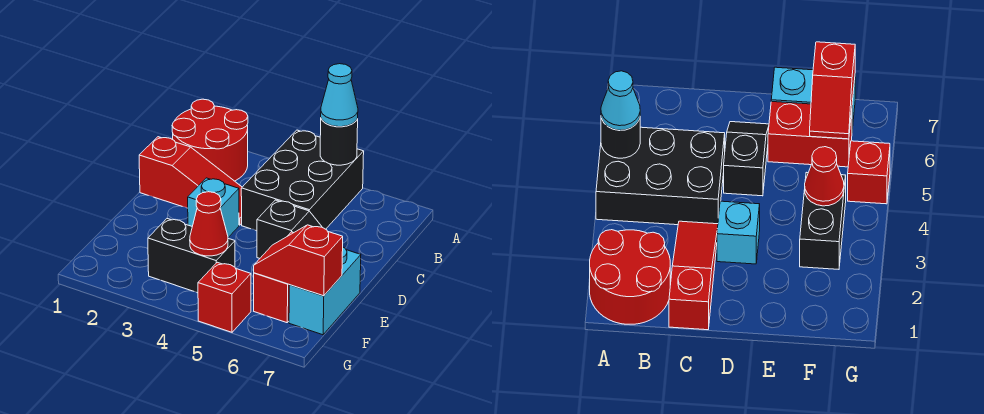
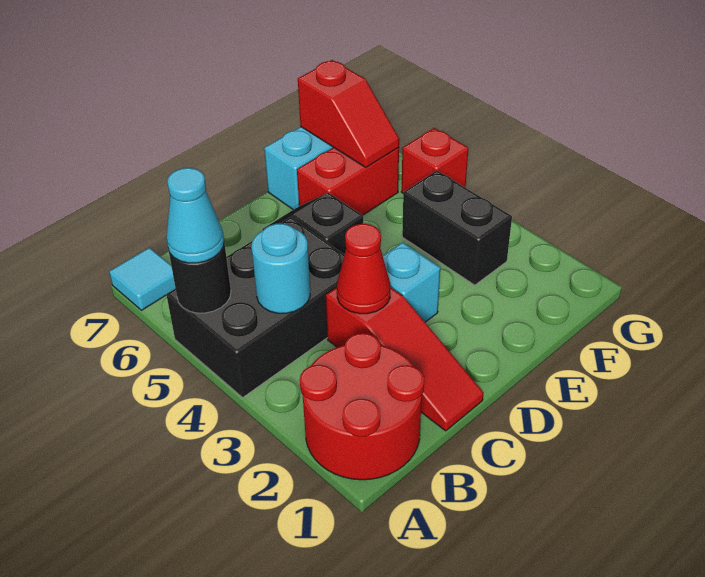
none -> cyan 1x1 tile [109,248,175,310]
none -> cyan 1x1 round brick [251,224,310,313]
red 1x3 slope [139,137,242,225] -> red 1x3 slope turned to [326,287,484,431]
red 1x1 cone [190,192,228,256] -> red 1x1 cone moved to [337,224,390,314]

